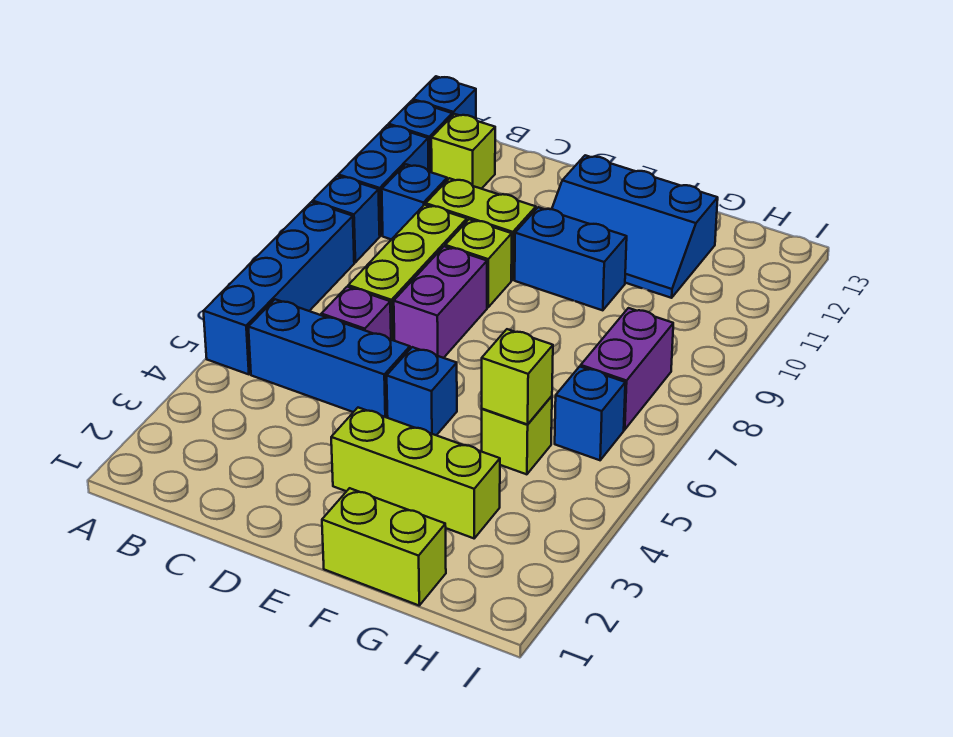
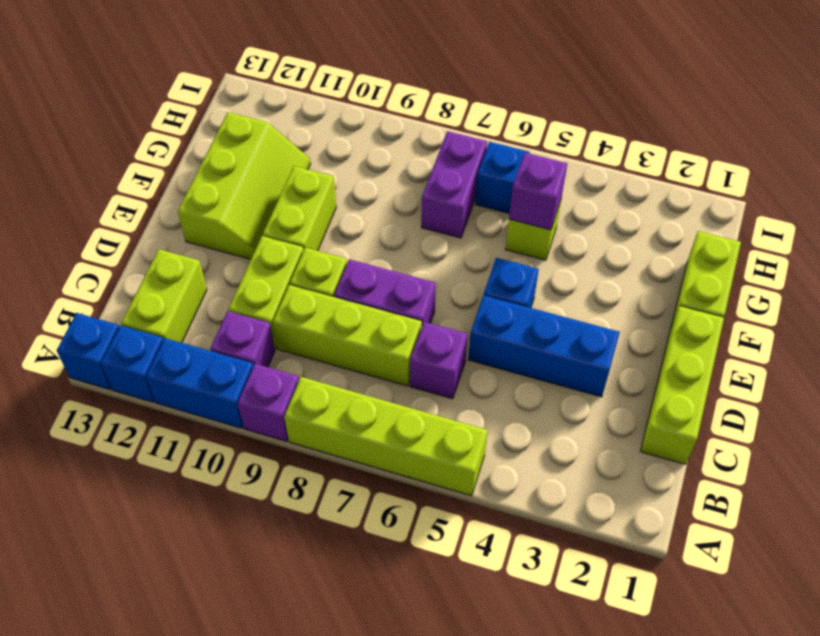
blue 1x4 brick [203,202,354,374] -> lime 1x4 brick [284,377,488,496]
blue 1x1 brick [312,176,380,262] -> purple 1x1 brick [238,364,299,441]
blue 1x3 brick [248,299,410,418] -> blue 1x3 brick turned to [468,295,620,397]
blue 1x1 brick [382,164,447,239] -> purple 1x1 brick [210,311,275,367]
lime 1x1 brick [431,114,495,189] -> lime 1x2 brick [121,249,207,343]
lime 1x3 brick [331,408,500,538] -> lime 1x3 brick moved to [640,306,724,464]
blue 1x2 brick [515,207,627,310] -> lime 1x2 brick [263,166,336,251]
blue 2x3 slope [552,155,718,298] -> lime 2x3 slope [178,112,310,259]
lime 1x1 brick [482,329,553,425] -> purple 1x1 brick [509,153,567,230]
purple 1x2 brick [581,308,673,430] -> purple 1x2 brick turned to [421,131,487,238]

